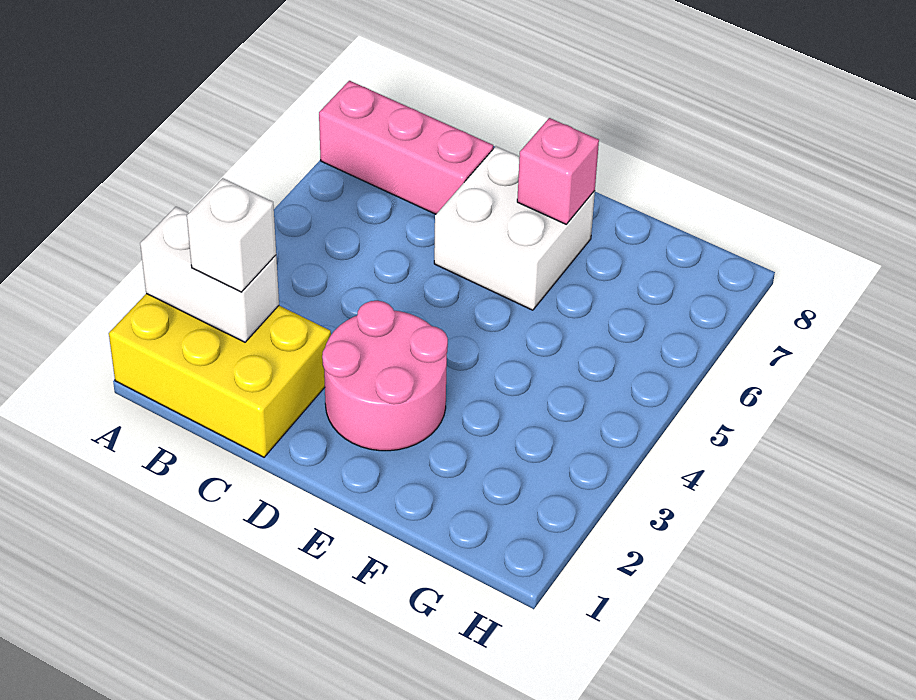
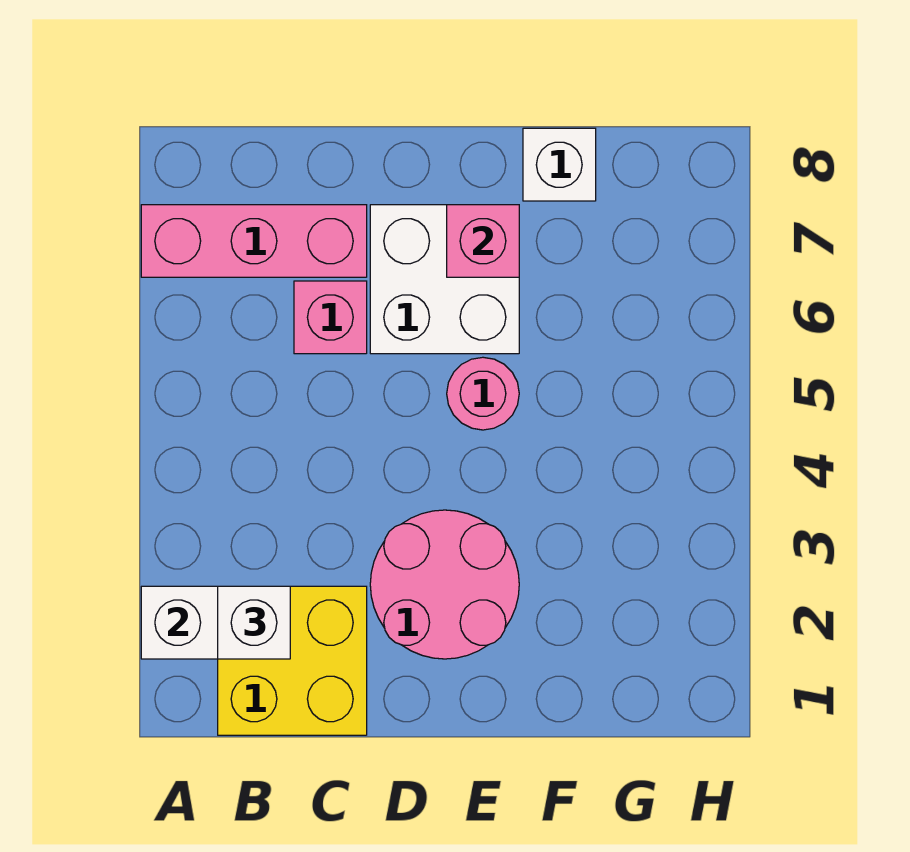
yellow 2x3 brick [109,294,331,457] -> yellow 2x2 brick [218,586,367,735]
none -> pink 1x1 brick [294,281,367,354]
none -> pink 1x1 round brick [447,357,519,430]
none -> white 1x1 brick [523,128,596,201]

